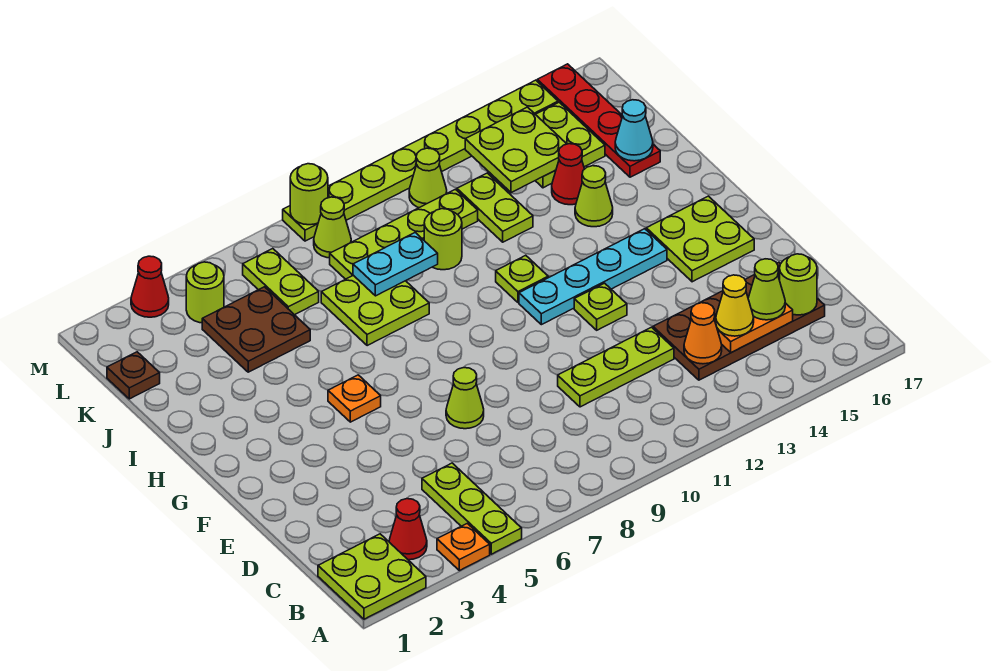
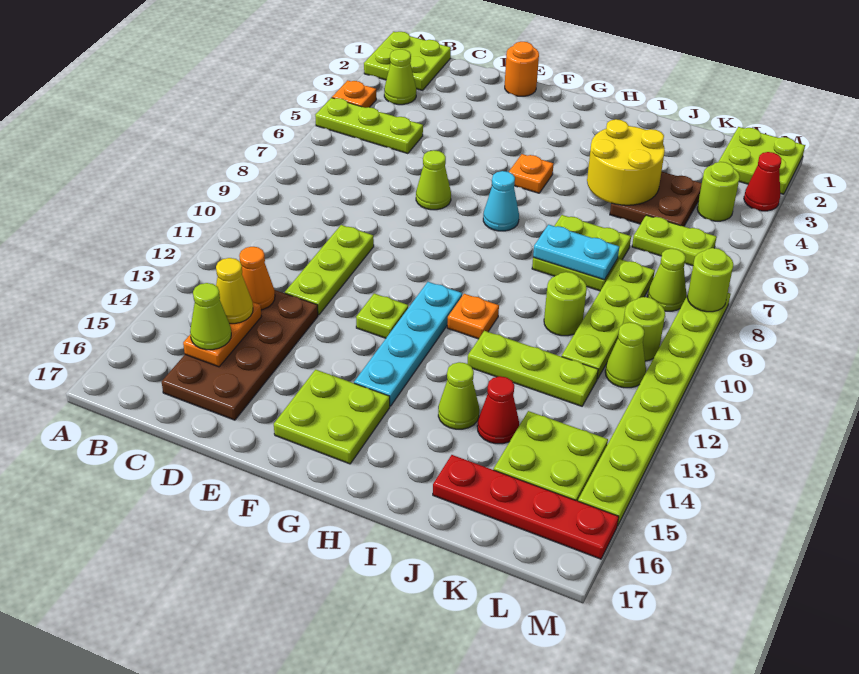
red 1x1 cone [389,499,427,560] -> lime 1x1 cone [384,49,416,105]
lime 1x1 round brick [780,254,817,315] -> lime 1x1 round brick moved to [623,297,665,361]
none -> orange 1x1 round brick [505,42,539,96]
lime 1x1 plate [496,255,548,302] -> orange 1x1 plate [447,294,499,339]
none -> yellow 2x2 round brick [587,119,665,205]
cyan 1x2 plate [353,233,438,296] -> cyan 1x2 plate turned to [533,225,619,280]
lime 1x2 plate [457,173,533,242] -> lime 1x3 plate [467,331,598,406]
cyan 1x1 cone [615,100,653,161] -> cyan 1x1 cone moved to [483,171,519,231]
brown 1x1 plate [107,352,160,399] -> none
lime 2x2 plate [465,107,566,193] -> lime 2x2 plate moved to [719,127,805,194]

